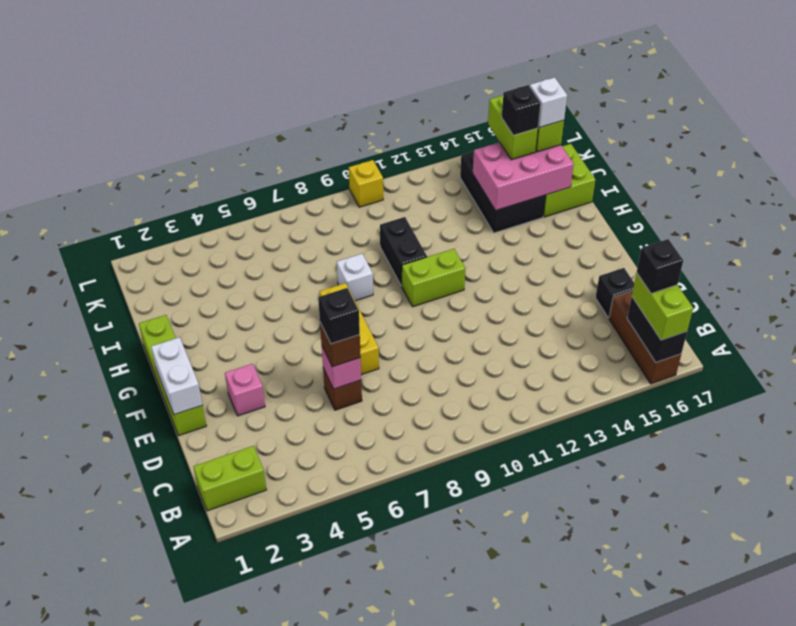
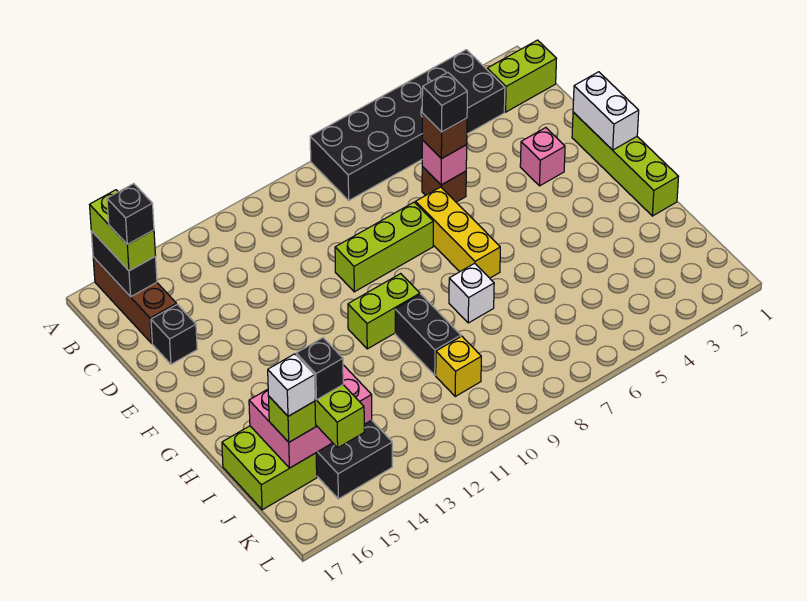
none -> black 2x6 brick [310,50,505,200]
none -> lime 1x3 brick [335,202,433,292]
yellow 1x1 brick [349,160,383,207] -> yellow 1x1 brick moved to [436,336,481,396]

